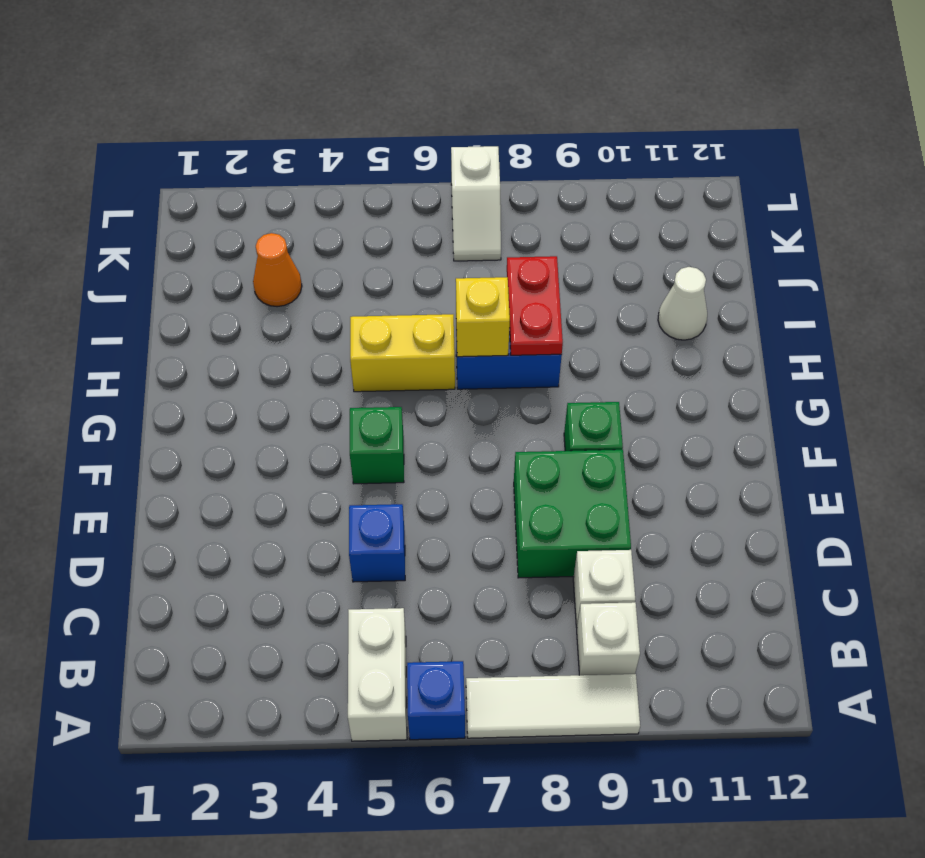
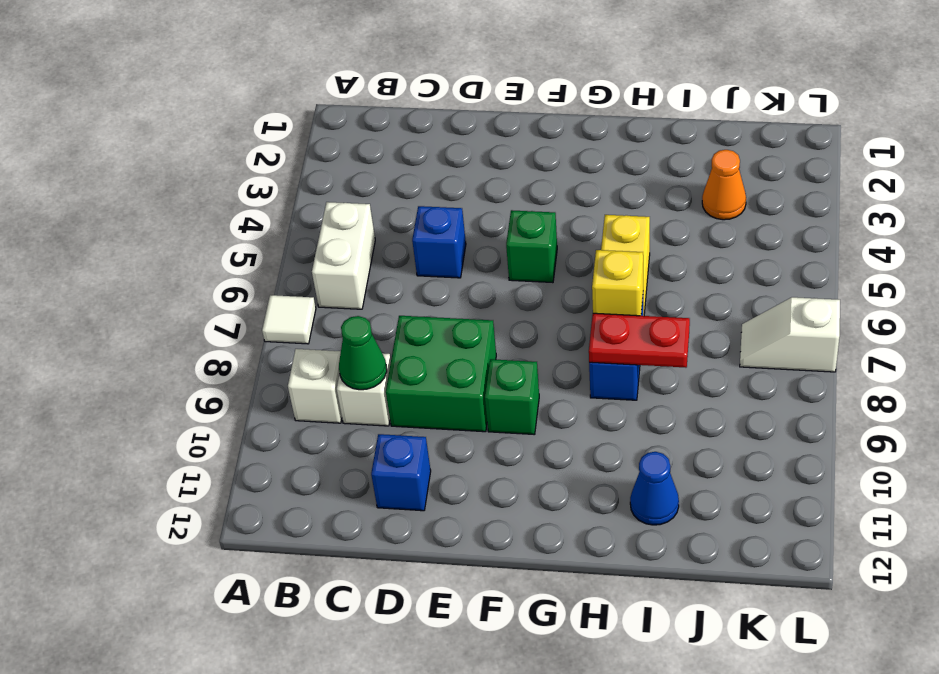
white 1x2 brick [348,608,407,741] -> white 1x2 brick turned to [312,202,375,309]
blue 1x1 brick [407,661,465,740] -> blue 1x1 brick moved to [371,434,431,511]
white 1x3 tile [466,674,640,738] -> white 1x1 tile [262,295,316,344]
none -> green 1x1 cone [339,316,387,390]
white 1x1 cone [658,267,707,340] -> blue 1x1 cone [630,452,679,525]

